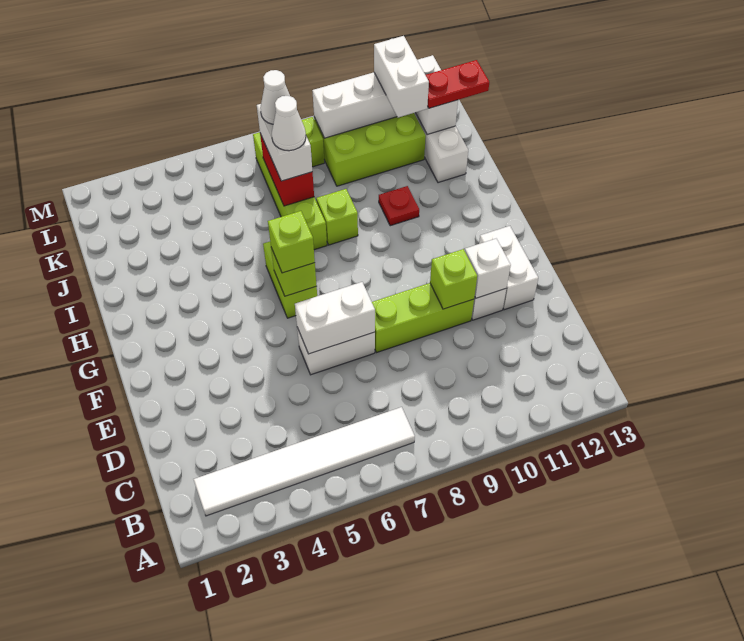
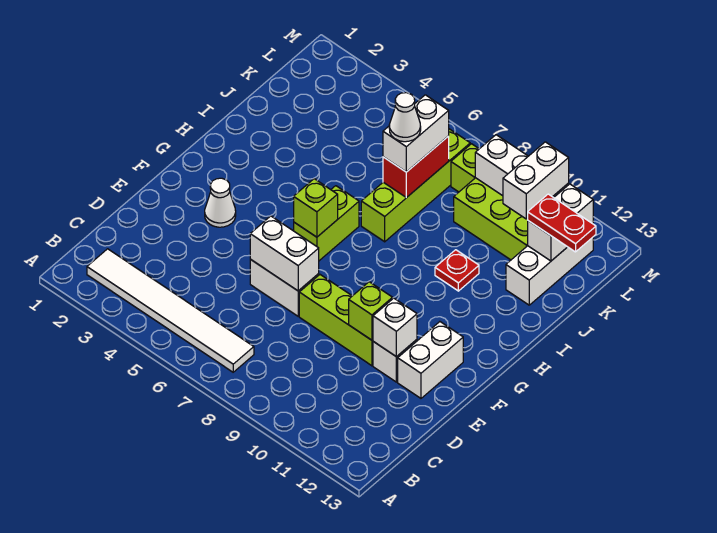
lime 1x1 brick [268,211,315,273] -> none
lime 1x1 brick [316,189,358,245] -> none
white 1x1 cone [260,70,290,124] -> white 1x1 cone moved to [205,178,236,227]

